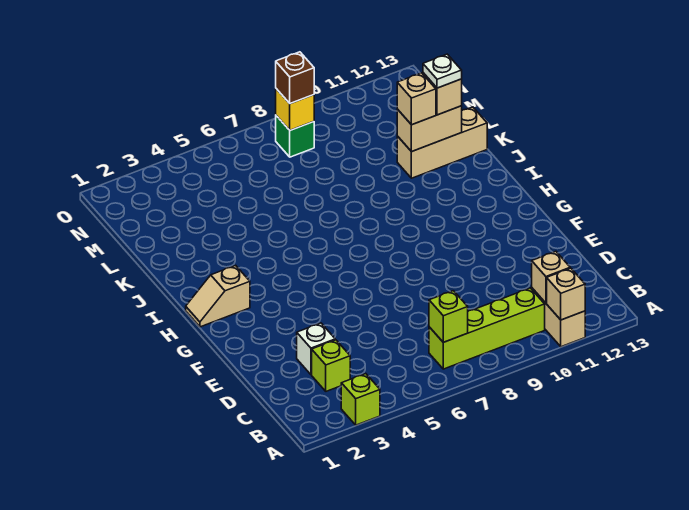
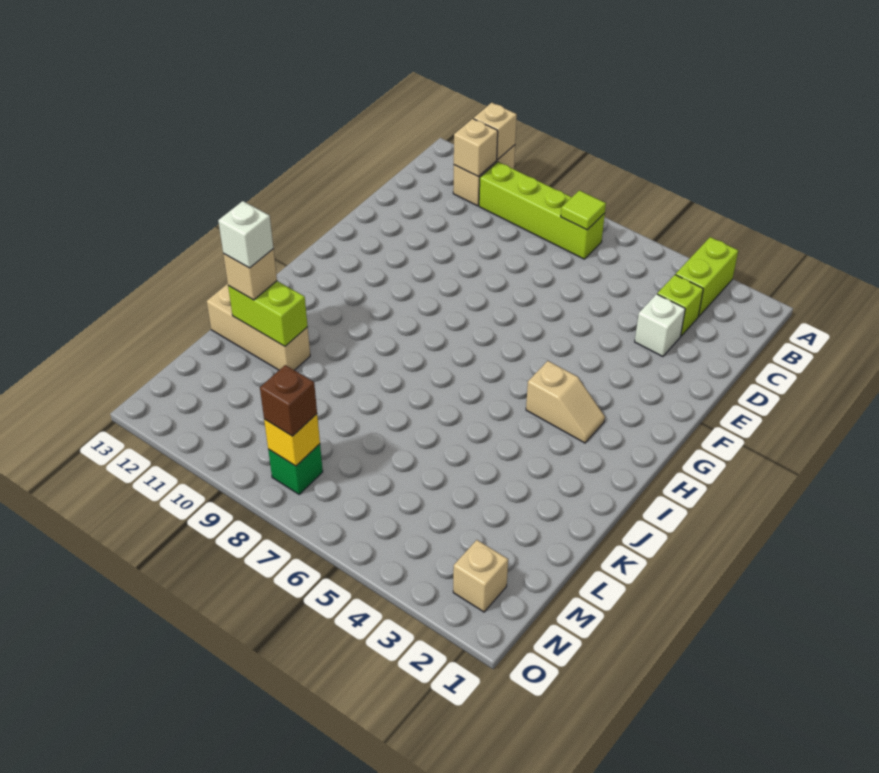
lime 1x1 brick [341,374,380,425] -> lime 1x2 brick [676,237,738,316]
lime 1x1 brick [429,291,468,342] -> lime 1x1 tile [561,190,606,230]
tan 1x2 slope [186,265,250,327] -> tan 1x2 slope moved to [526,361,605,443]
tan 1x2 brick [397,106,462,152] -> lime 1x2 brick [228,281,308,346]
tan 1x1 brick [397,73,436,125] -> tan 1x1 brick moved to [453,540,508,612]
white 1x1 plate [423,54,462,88] -> white 1x1 brick [218,201,273,268]

